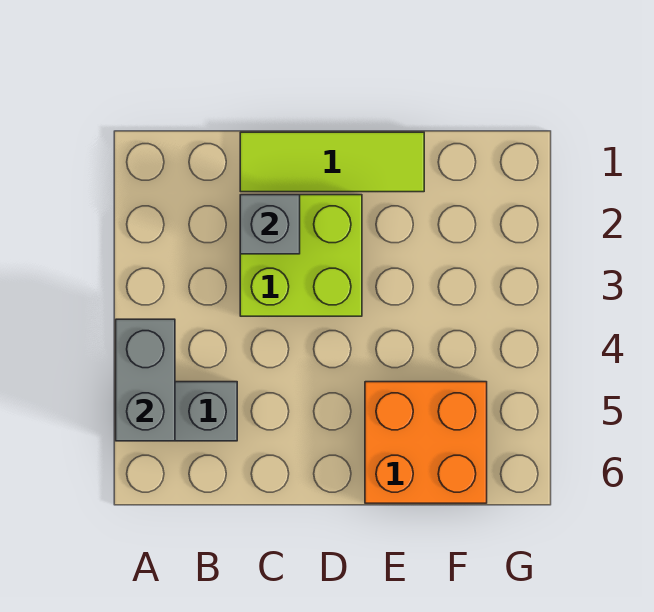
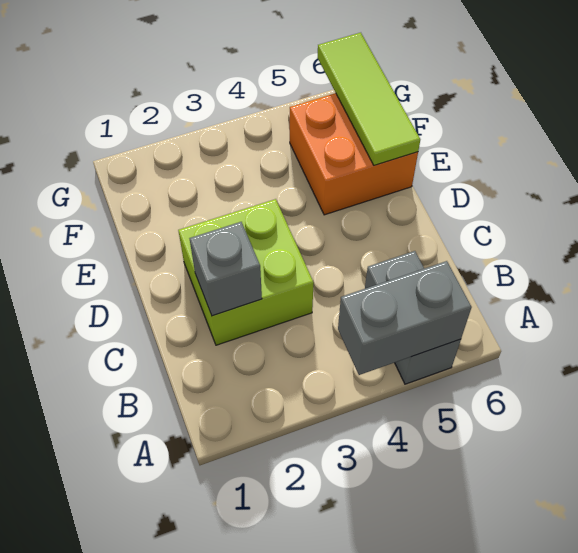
lime 1x3 tile [240,132,424,192] -> lime 1x3 tile moved to [318,33,420,165]

